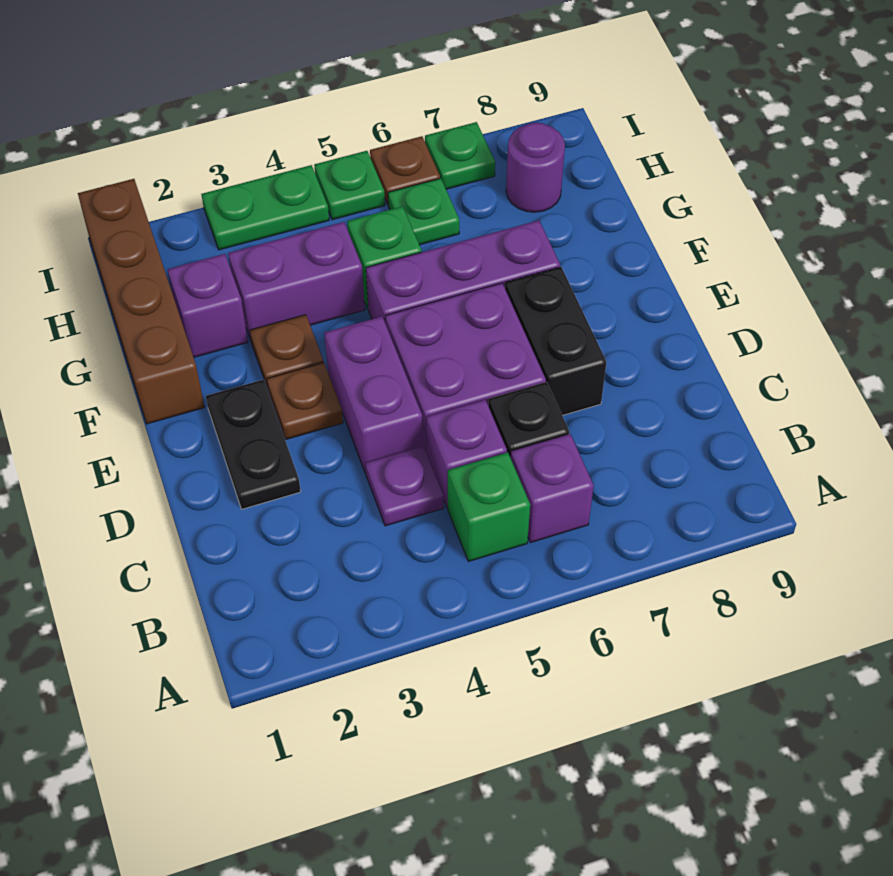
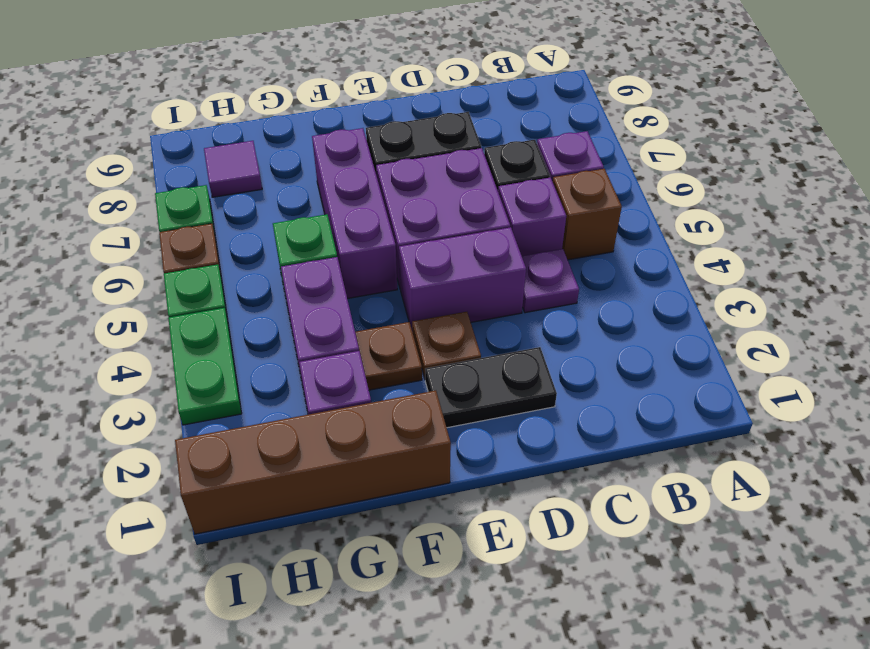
green 1x1 brick [448,452,530,561] -> brown 1x1 brick [553,169,622,260]
green 1x1 plate [388,178,459,245] -> none
purple 1x1 round brick [506,123,565,212] -> purple 1x1 tile [204,141,262,197]

